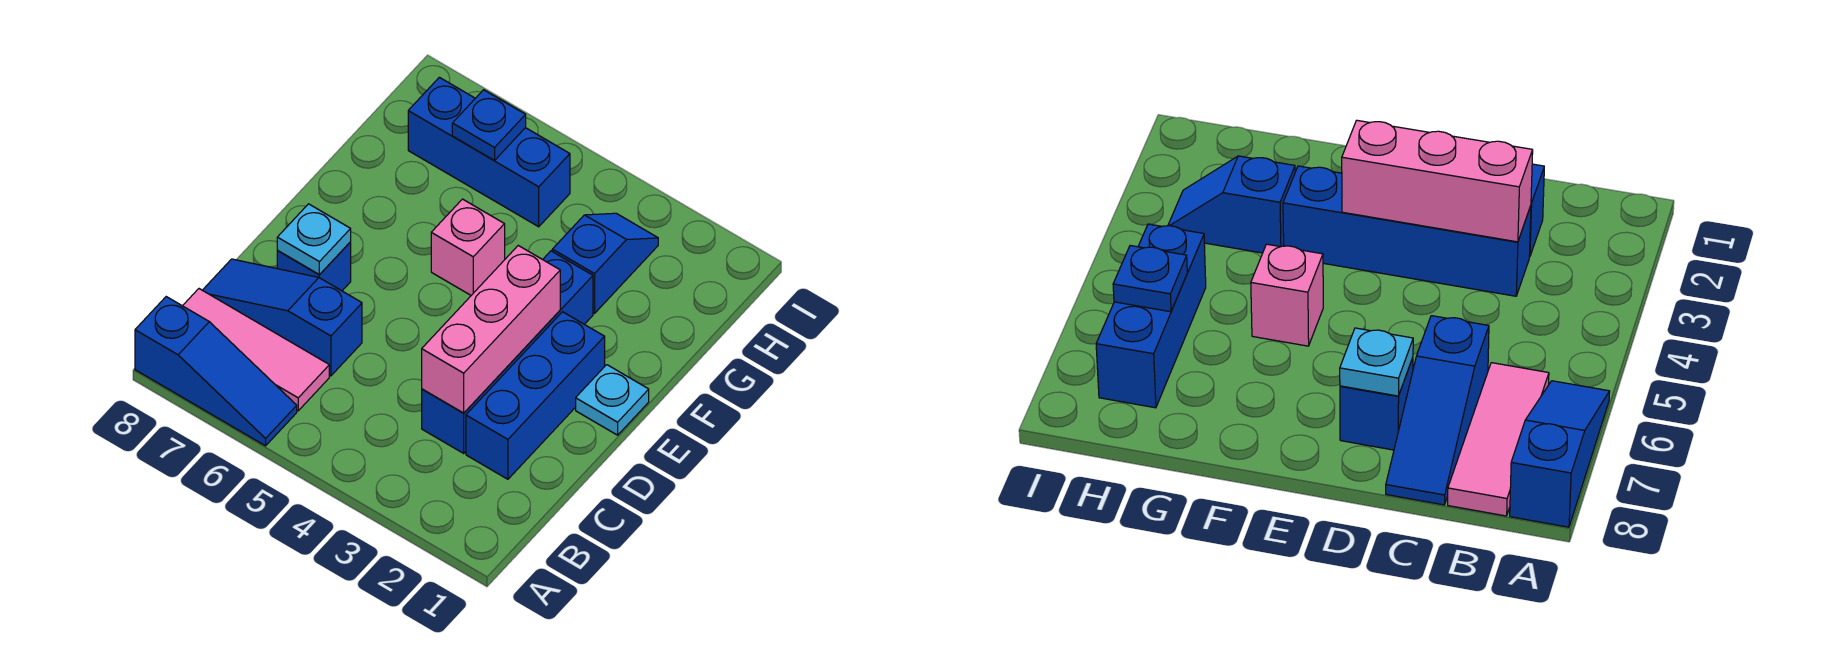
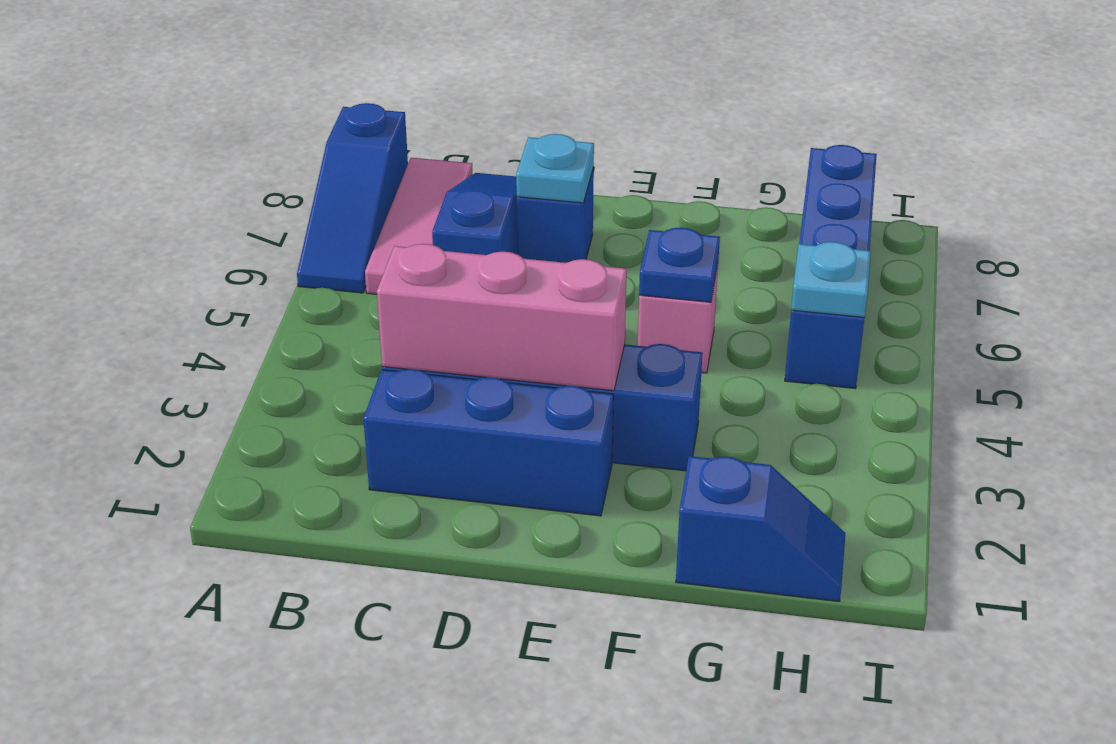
cyan 1x1 plate [576,365,649,435] -> cyan 1x1 plate moved to [791,242,871,317]
blue 1x2 slope [552,213,658,313] -> blue 1x2 slope moved to [676,456,846,601]
blue 1x3 brick [408,77,570,227] -> blue 1x4 brick [785,145,877,389]
blue 1x1 plate [452,90,526,160] -> blue 1x1 plate moved to [639,228,720,302]

